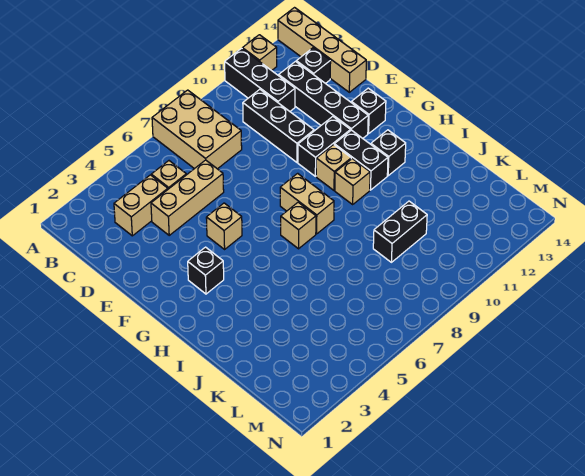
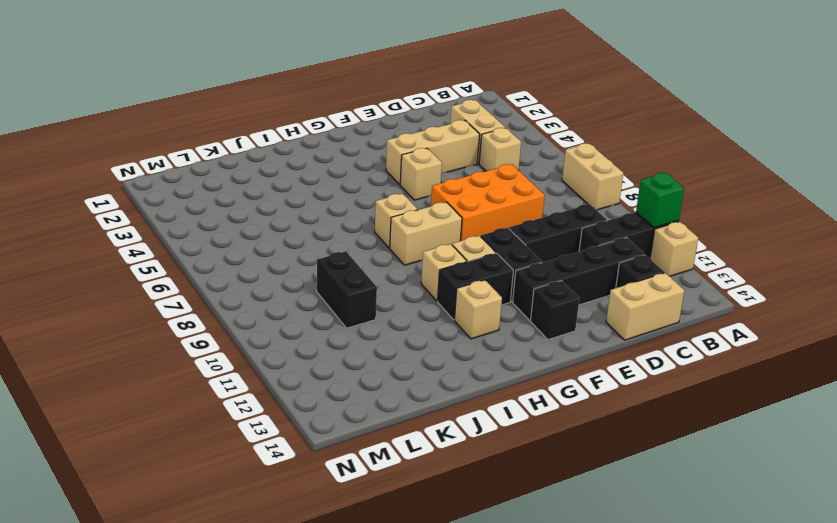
tan 2x3 brick [152,90,242,169] -> tan 1x2 brick [562,143,623,210]
none -> green 1x1 brick [636,173,684,228]
tan 1x4 brick [278,8,366,92] -> tan 1x2 brick [606,273,684,340]
tan 1x3 brick [151,160,224,235] -> tan 1x3 brick turned to [386,120,480,184]
none -> orange 2x3 brick [431,164,545,241]
black 1x1 brick [188,247,224,294] -> none
black 1x1 brick [371,130,406,176] -> tan 1x1 brick [454,280,502,339]

